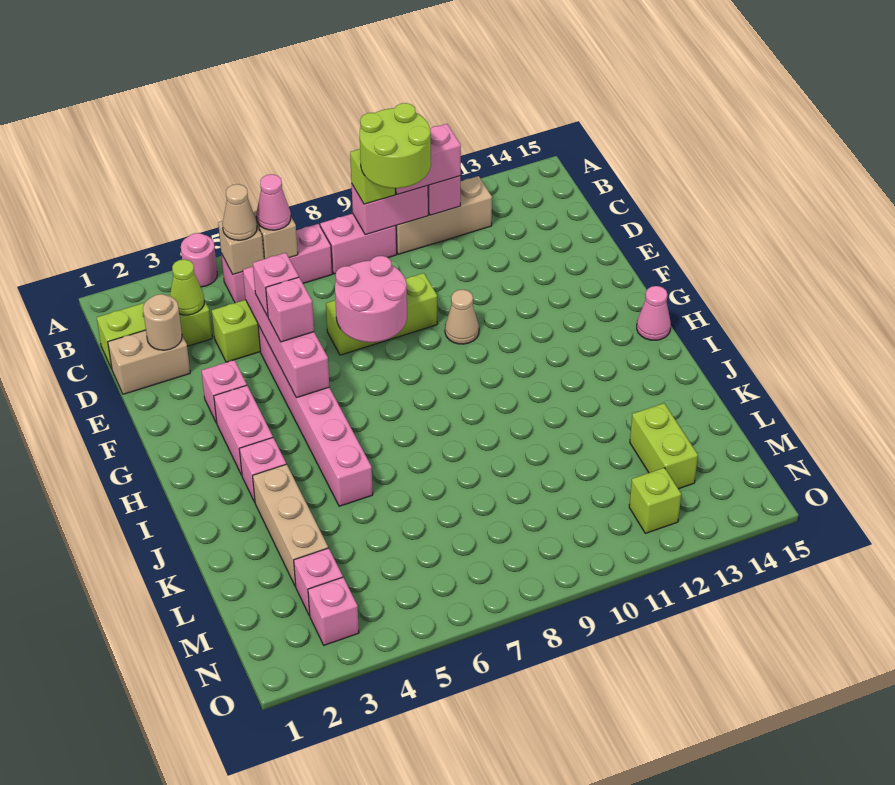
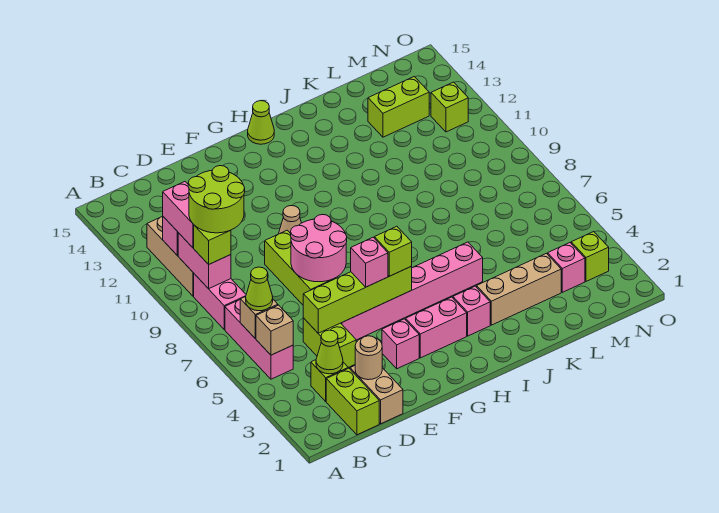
pink 1x1 round brick [181,233,217,287] -> none
tan 1x1 cone [222,184,257,240] -> none
pink 1x1 cone [256,174,291,230] -> lime 1x1 cone [246,267,273,311]
pink 1x4 brick [243,267,330,398] -> lime 1x4 brick [303,266,412,333]
pink 1x1 brick [253,253,299,317] -> none
none -> lime 1x1 brick [374,226,412,276]
pink 1x1 cone [637,286,671,340] -> lime 1x1 cone [248,101,274,144]
pink 1x1 brick [308,577,359,645] -> lime 1x1 brick [571,232,609,281]

